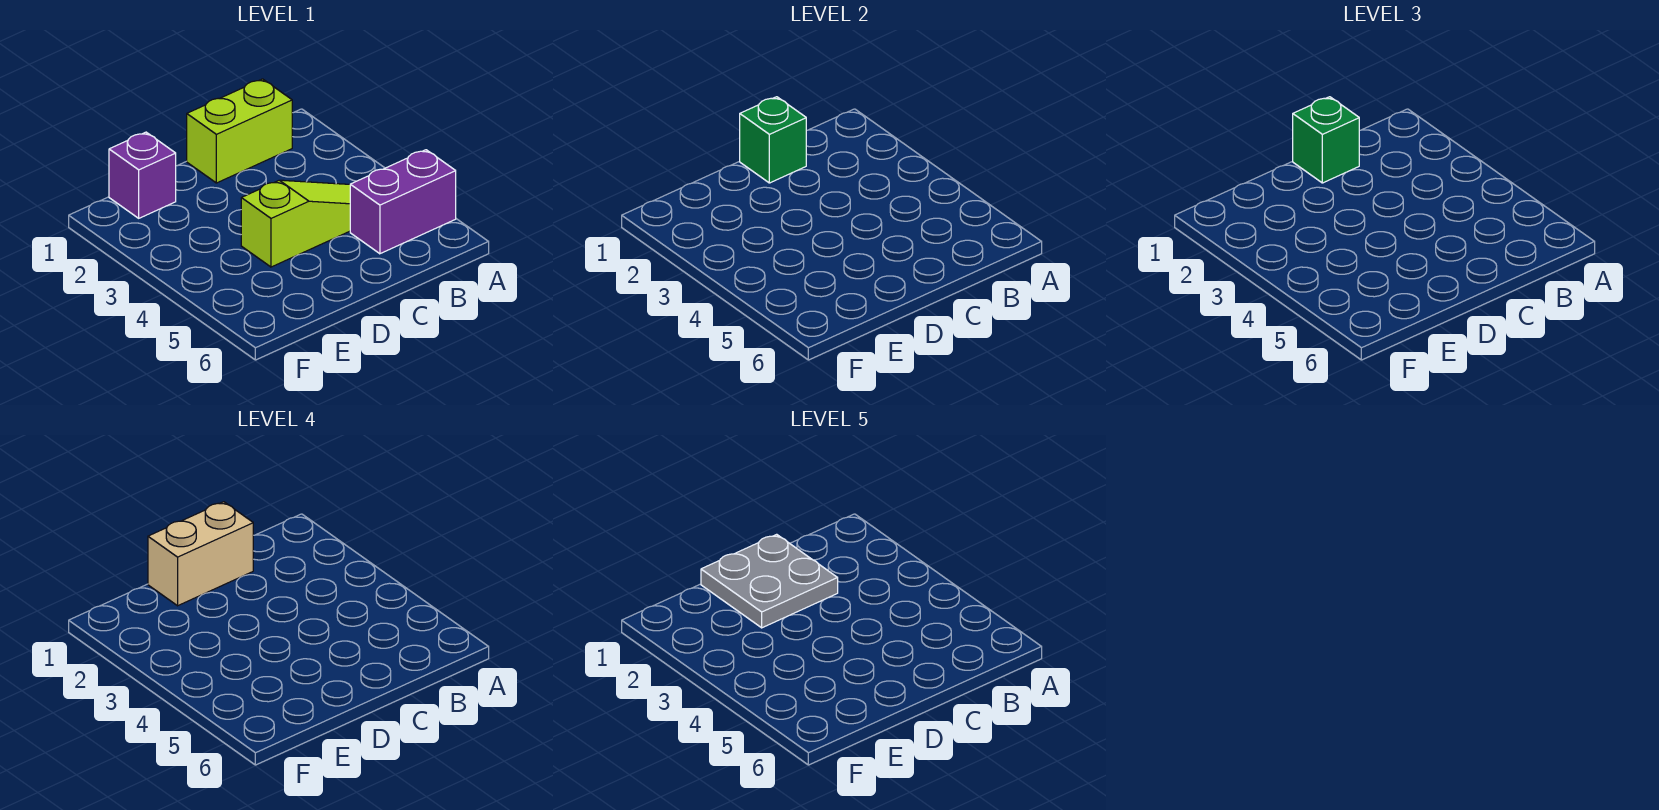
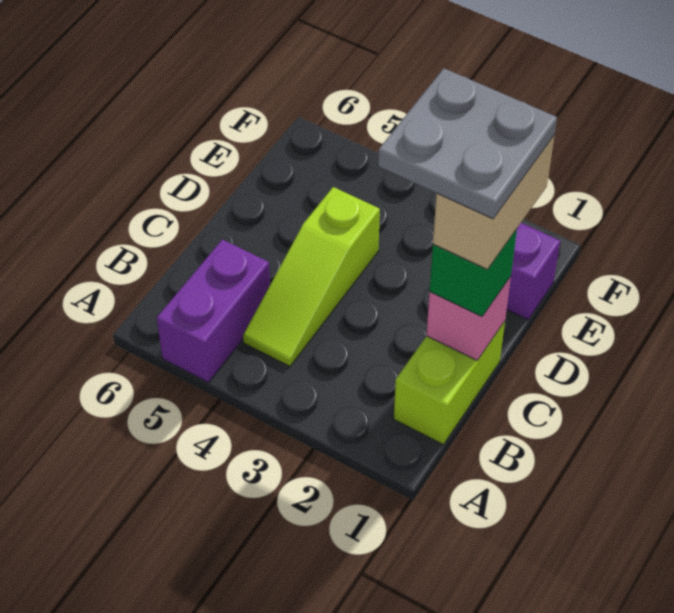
green 1x1 brick [740,97,806,183] -> pink 1x1 brick [426,277,511,360]

